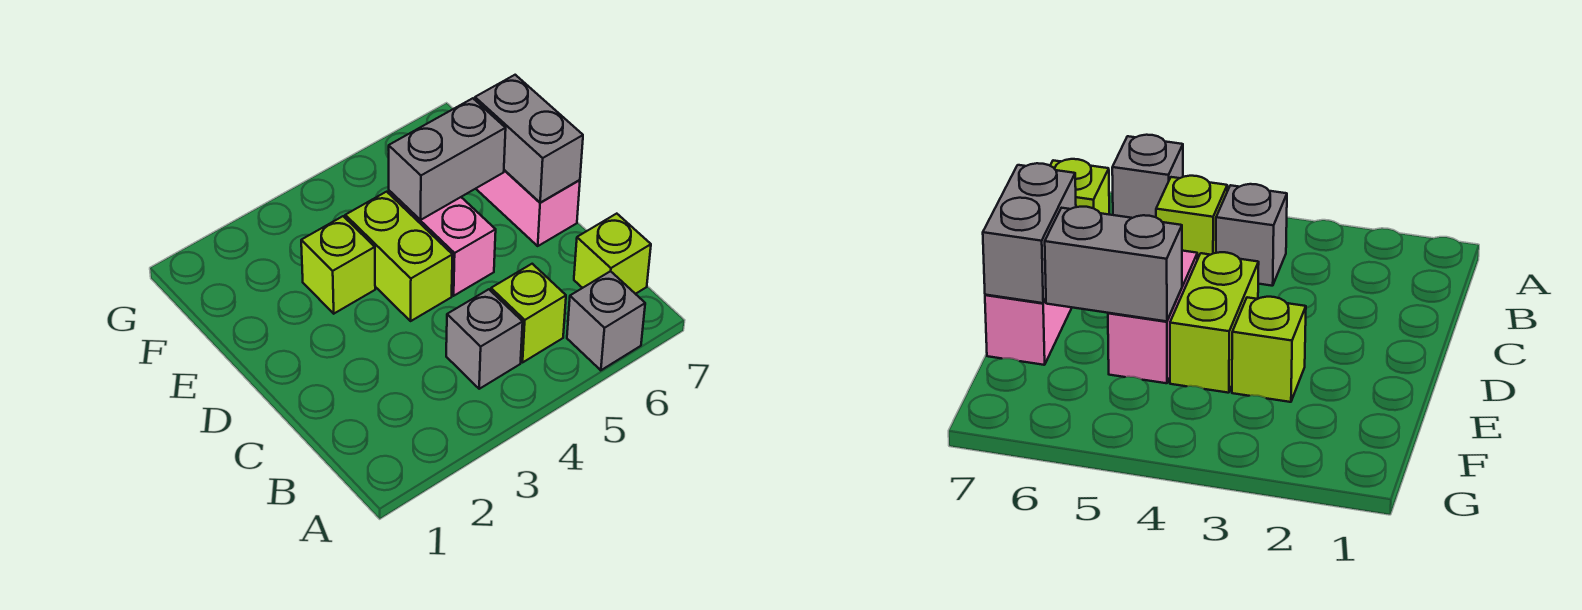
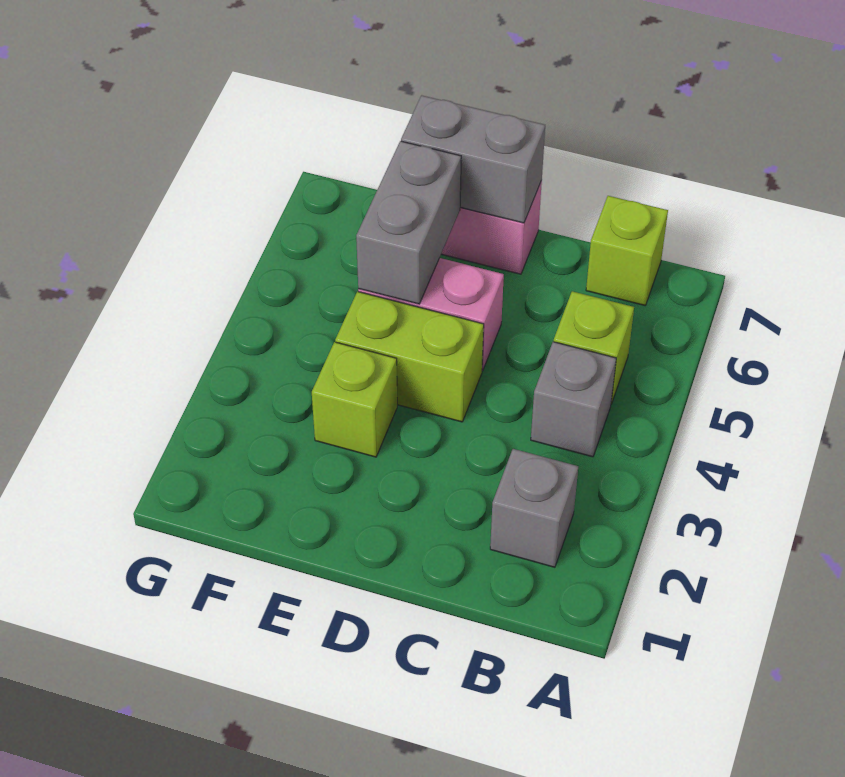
grey 1x1 brick [567,271,645,370] -> grey 1x1 brick moved to [490,449,578,567]

